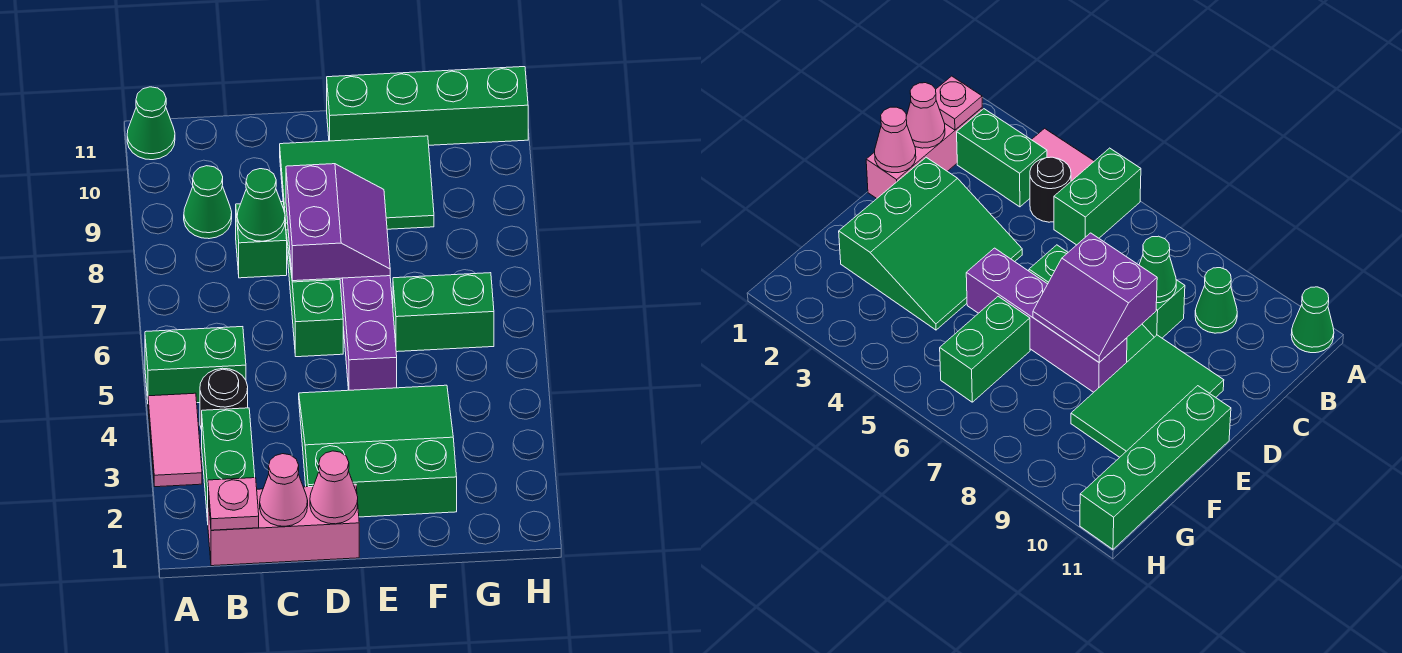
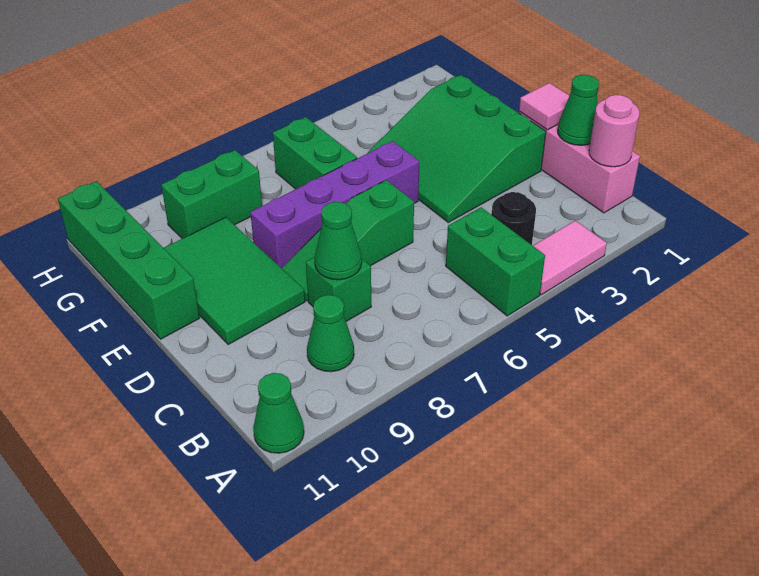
pink 1x1 plate [208,478,259,530] -> pink 1x1 round brick [589,95,639,167]
green 1x2 brick [202,408,255,521] -> green 1x2 brick moved to [161,150,262,239]
pink 1x1 cone [260,454,308,526] -> green 1x1 cone [558,75,599,145]
pink 1x1 cone [310,451,358,524] -> pink 1x1 tile [519,83,569,130]
purple 2x2 slope [286,164,390,281] -> none

